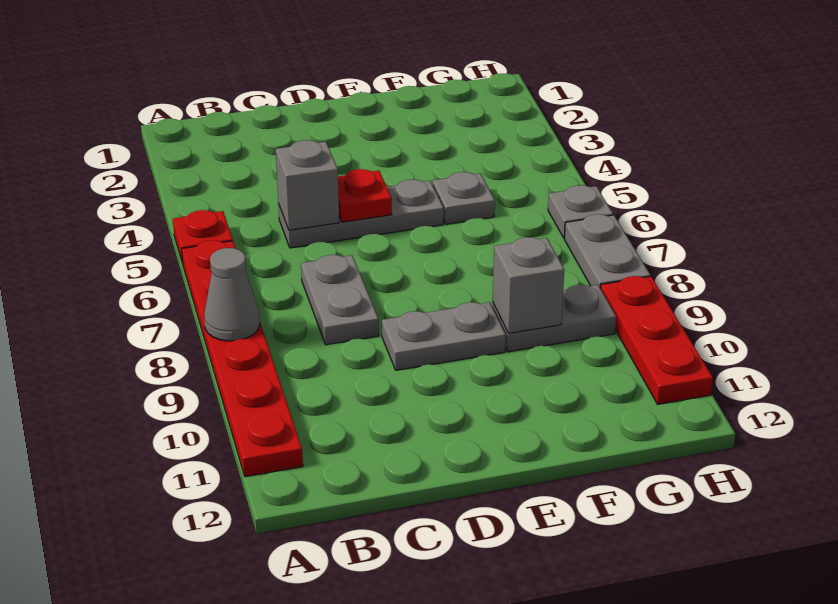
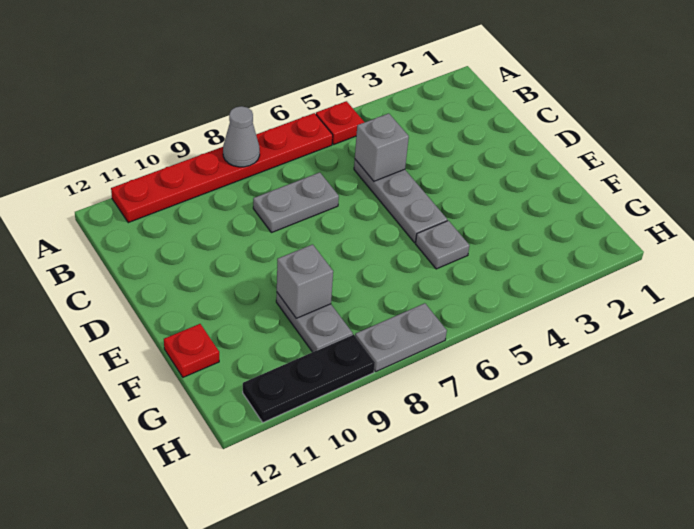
red 1x1 plate [338,169,392,222] -> red 1x1 plate moved to [164,324,219,377]
grey 1x2 plate [382,302,506,370] -> none
grey 1x1 plate [548,185,613,238] -> none
red 1x3 plate [600,276,713,404] -> black 1x3 plate [243,334,375,422]

